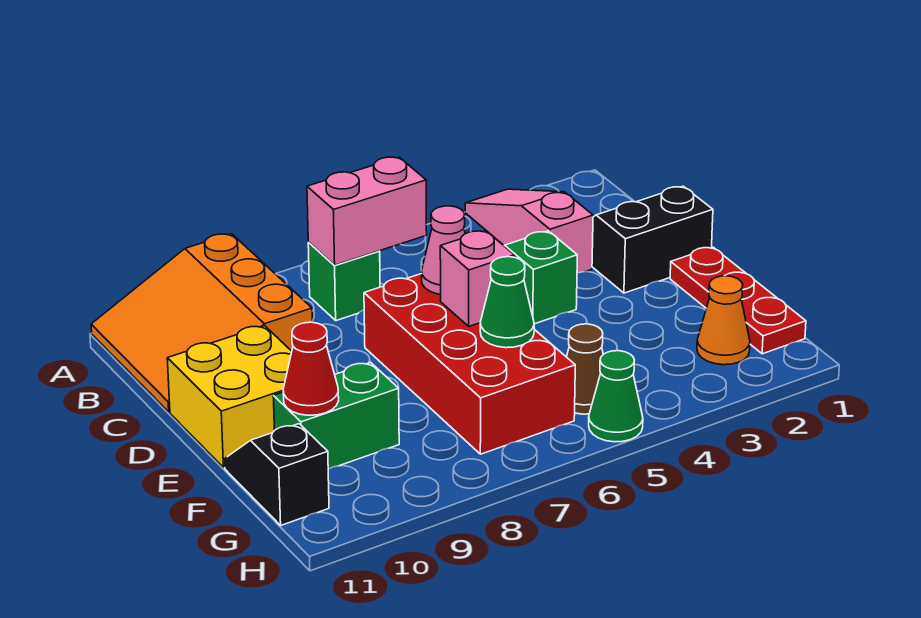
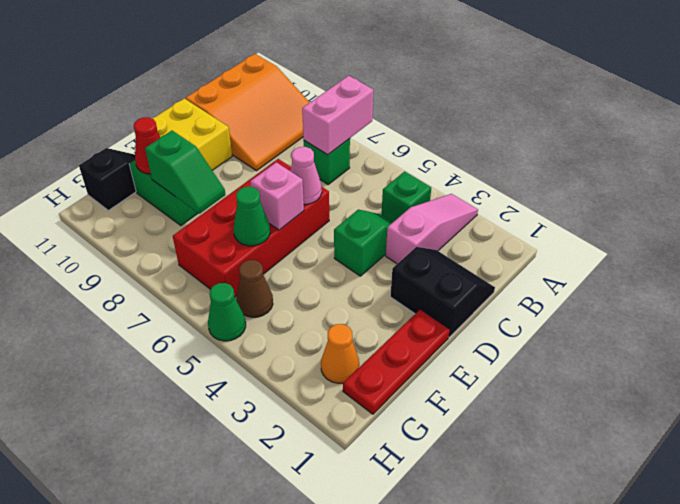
orange 3x3 slope [91,234,312,412] -> orange 3x3 slope turned to [186,54,310,171]
none -> green 1x1 brick [381,171,431,222]
pink 1x2 brick [307,157,427,265] -> pink 1x2 brick turned to [302,76,373,155]
none -> green 1x2 slope [145,131,225,214]

